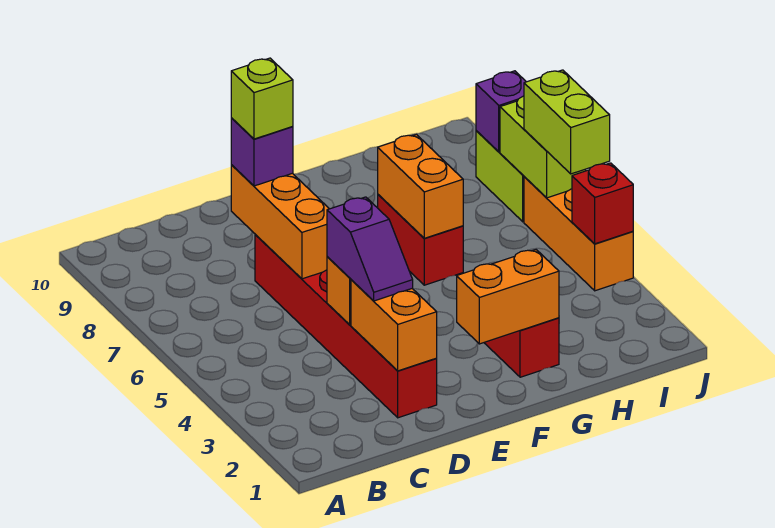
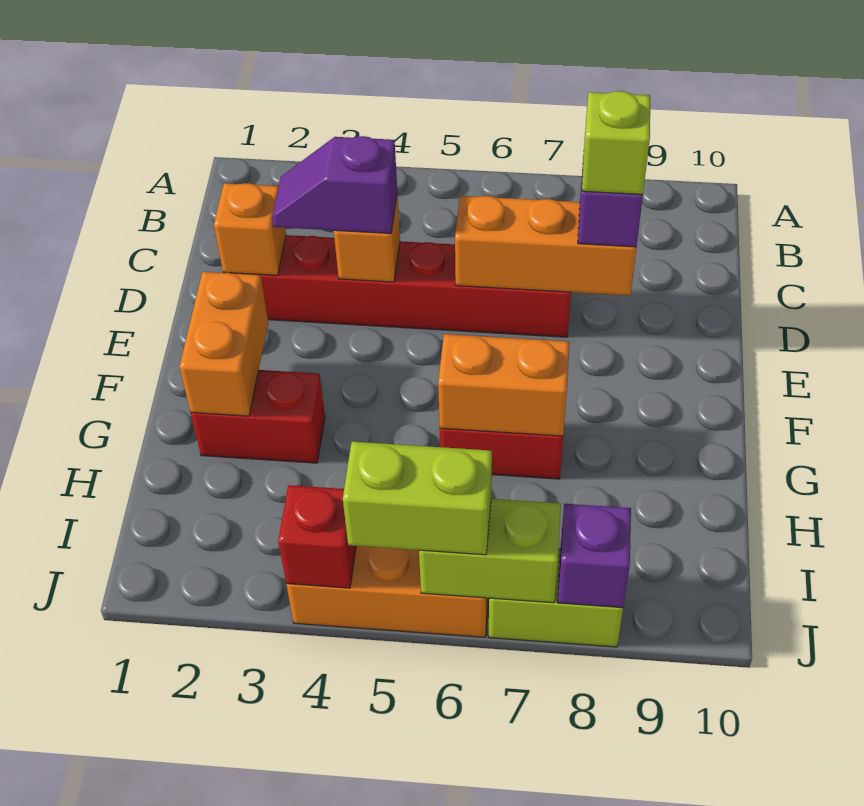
orange 1x2 brick [351,280,437,371] -> orange 1x1 brick [214,183,286,275]

